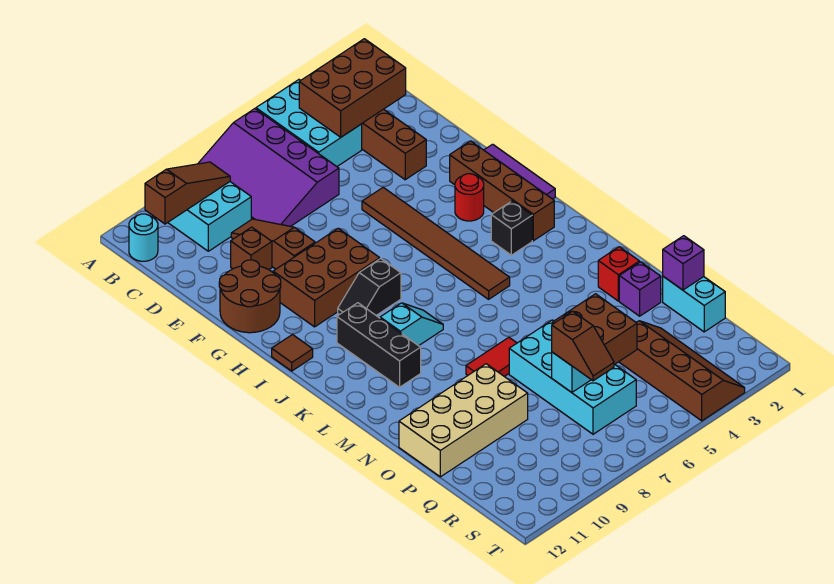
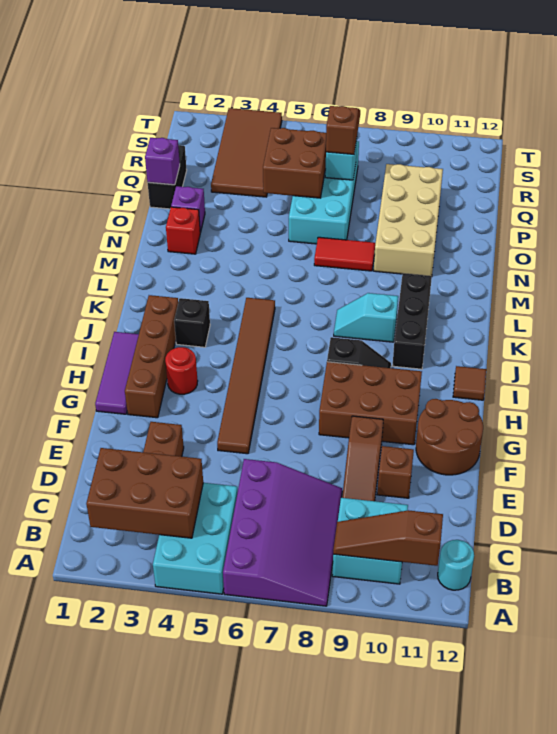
tan 2x4 brick [399,364,528,477] -> tan 2x4 brick turned to [374,164,443,276]
cyan 1x2 brick [663,276,725,332] -> black 1x2 brick [148,145,187,209]
brown 2x4 slope [619,321,745,421] -> brown 2x4 tile [211,108,282,197]

